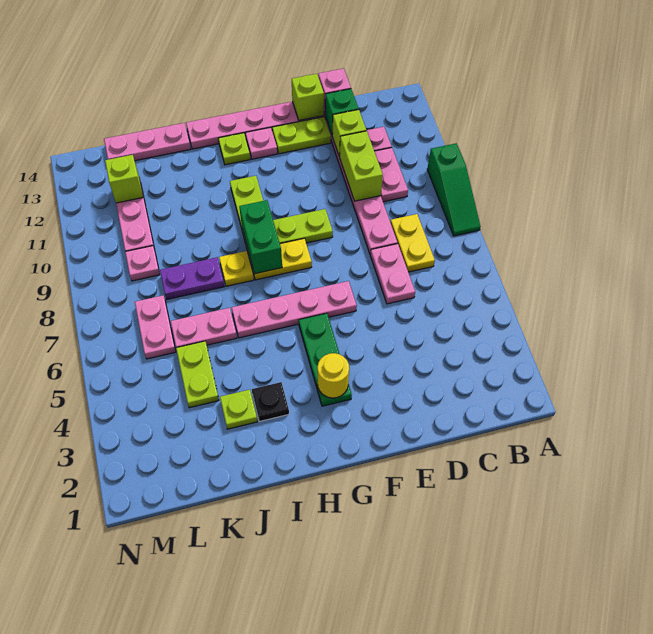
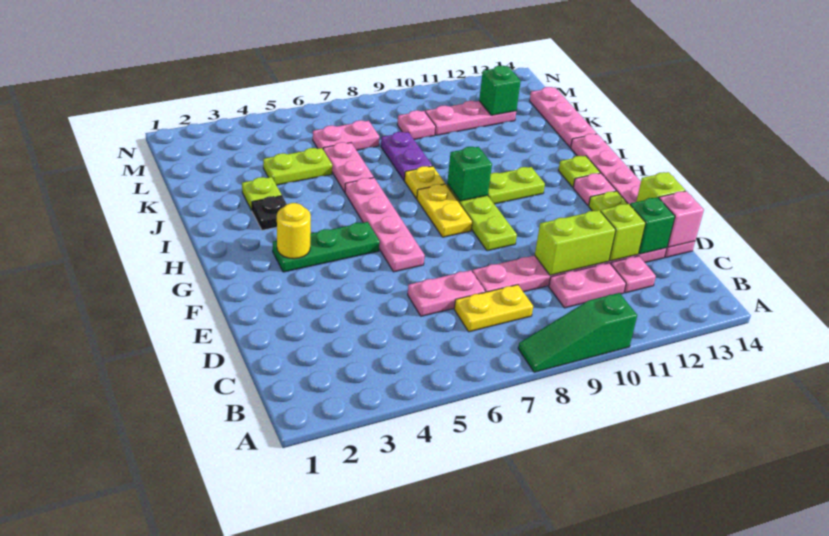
green 1x2 brick [239,200,282,274] -> green 1x1 brick [447,147,492,201]
lime 1x1 brick [105,155,143,203] -> green 1x1 brick [479,66,521,115]

